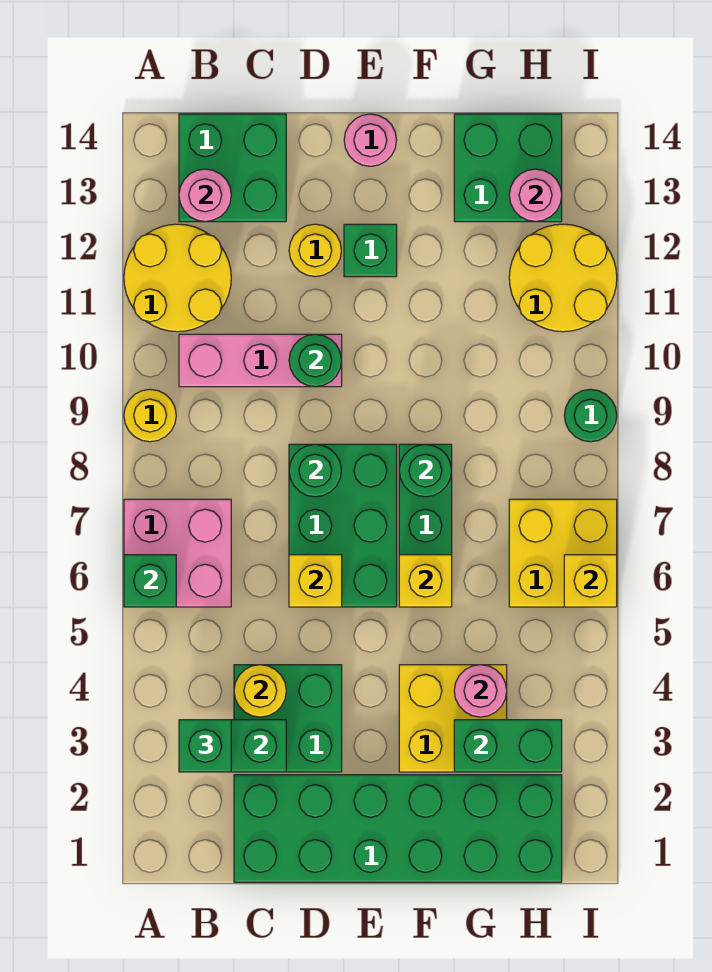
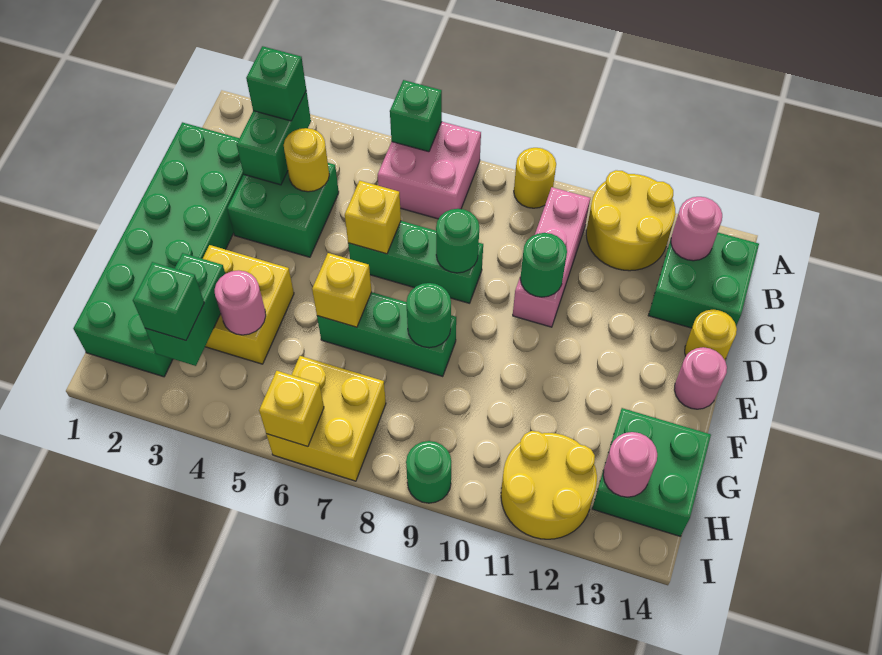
green 2x3 brick [289,444,397,607] -> green 1x3 brick [348,221,483,303]
yellow 1x1 round brick [289,224,341,277] -> yellow 1x1 round brick moved to [685,310,737,360]
green 1x1 brick [344,224,397,277] -> green 1x1 brick moved to [133,262,204,340]

